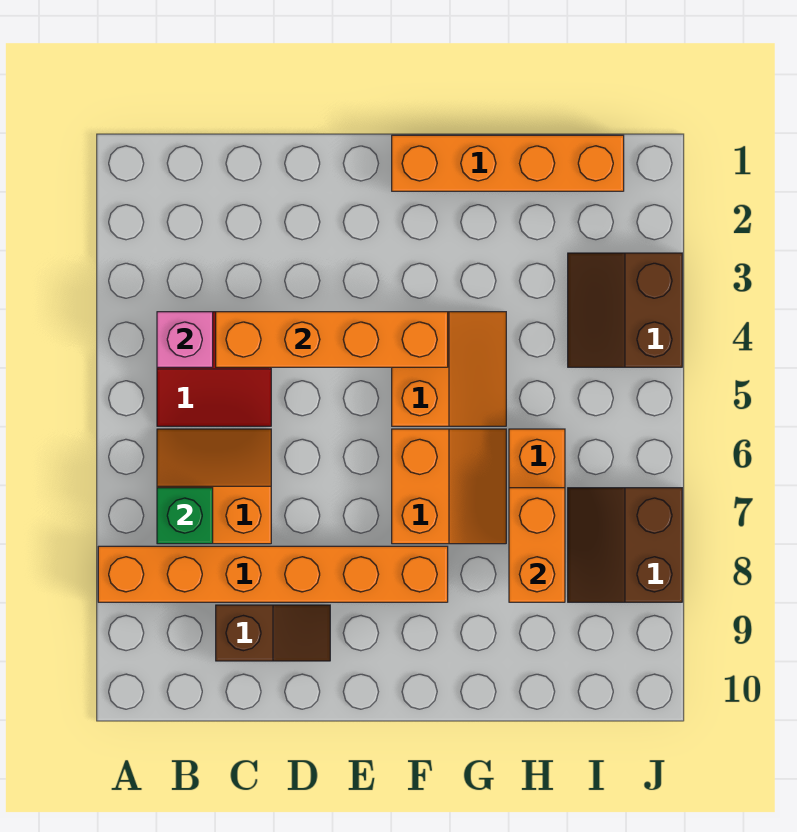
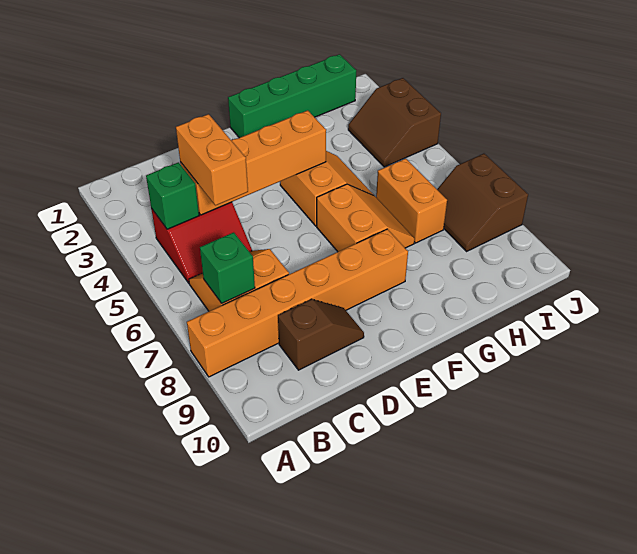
pink 1x1 brick [157,312,213,367] -> green 1x1 brick [146,162,199,229]
orange 1x4 brick [392,135,624,191] -> green 1x4 brick [228,54,356,138]
orange 1x2 brick [509,488,565,602] -> orange 1x2 brick moved to [176,114,248,206]

